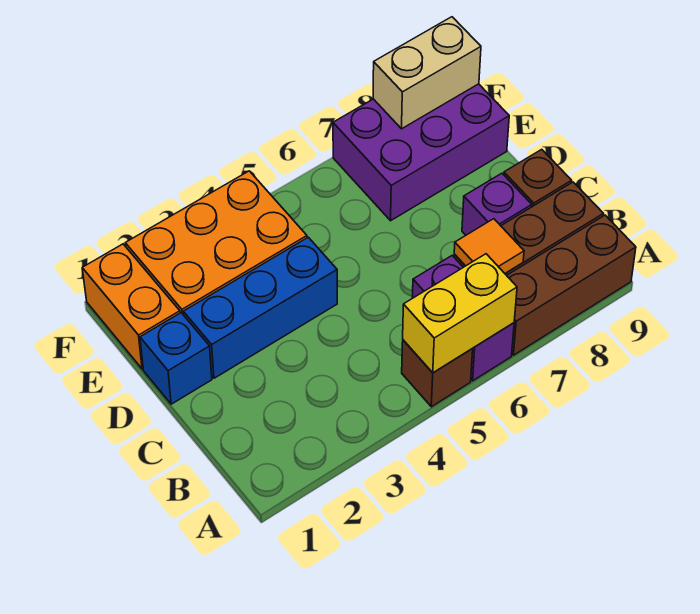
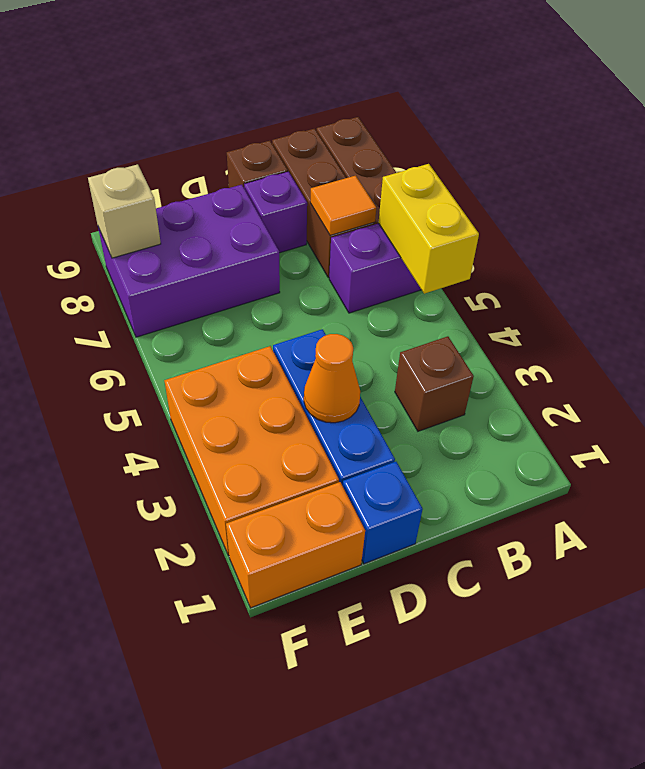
brown 1x1 brick [402,340,473,407] -> brown 1x1 brick moved to [395,336,474,431]
none -> orange 1x1 cone [304,334,360,423]
purple 2x3 brick [333,84,509,221] -> purple 2x3 brick turned to [98,185,280,337]
tan 1x2 brick [373,17,481,129] -> tan 1x1 brick [88,164,161,258]

